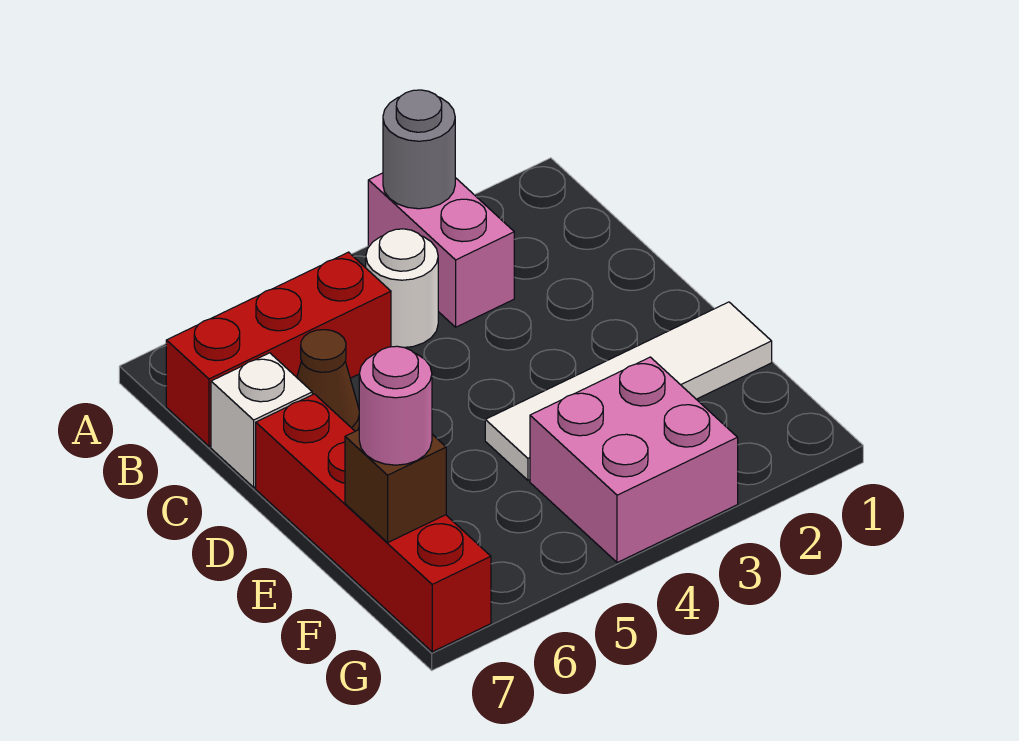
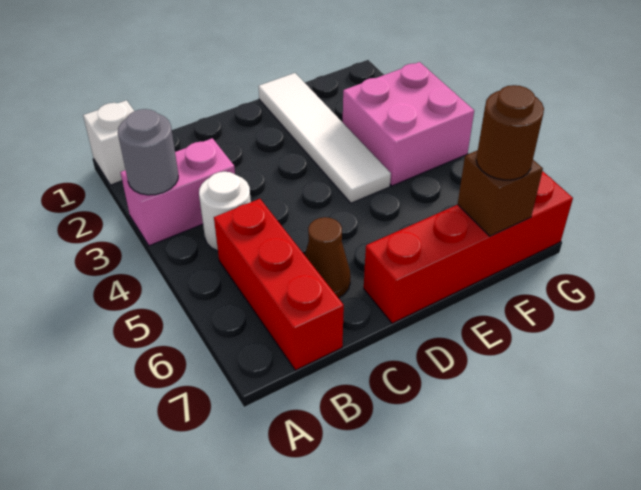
white 1x1 brick [211,353,312,487] -> white 1x1 brick moved to [83,100,134,185]
pink 1x1 round brick [359,346,432,465] -> brown 1x1 round brick [476,85,544,180]

